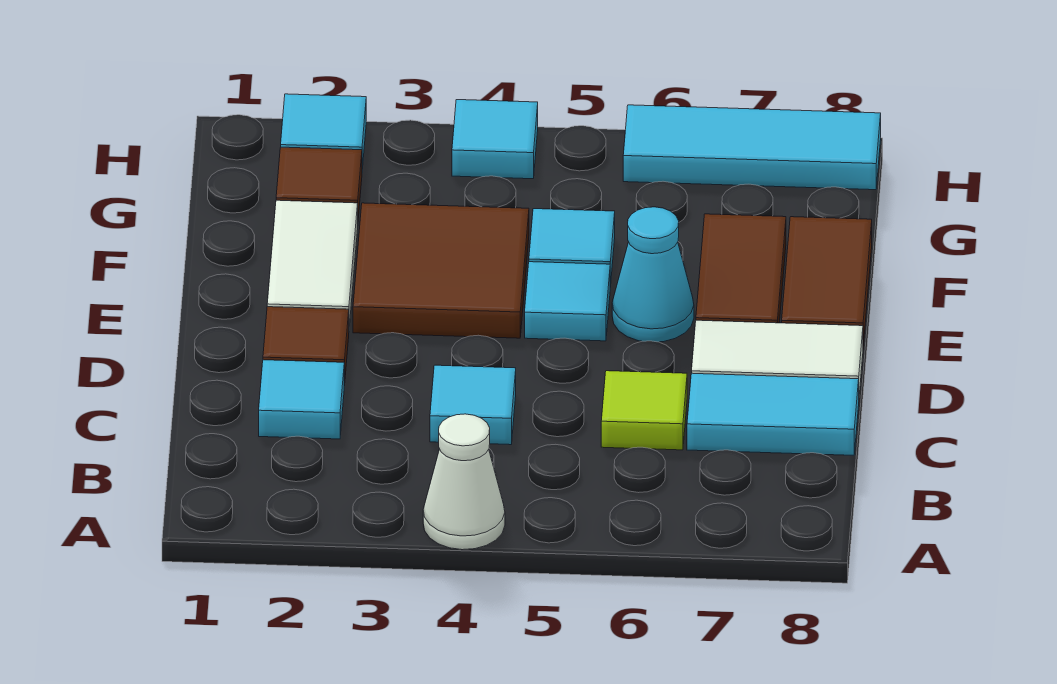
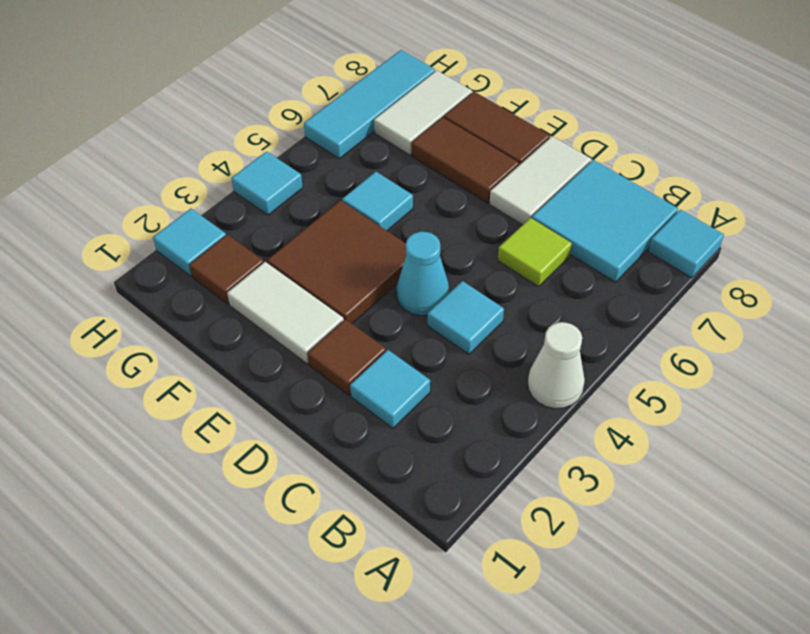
cyan 1x2 tile [687,373,859,455] -> cyan 2x2 tile [532,160,678,282]
cyan 1x1 tile [525,262,610,341] -> cyan 1x1 tile moved to [649,210,724,278]
cyan 1x1 cone [612,207,694,342] -> cyan 1x1 cone moved to [397,232,449,316]
none -> white 1x2 tile [374,71,472,155]

